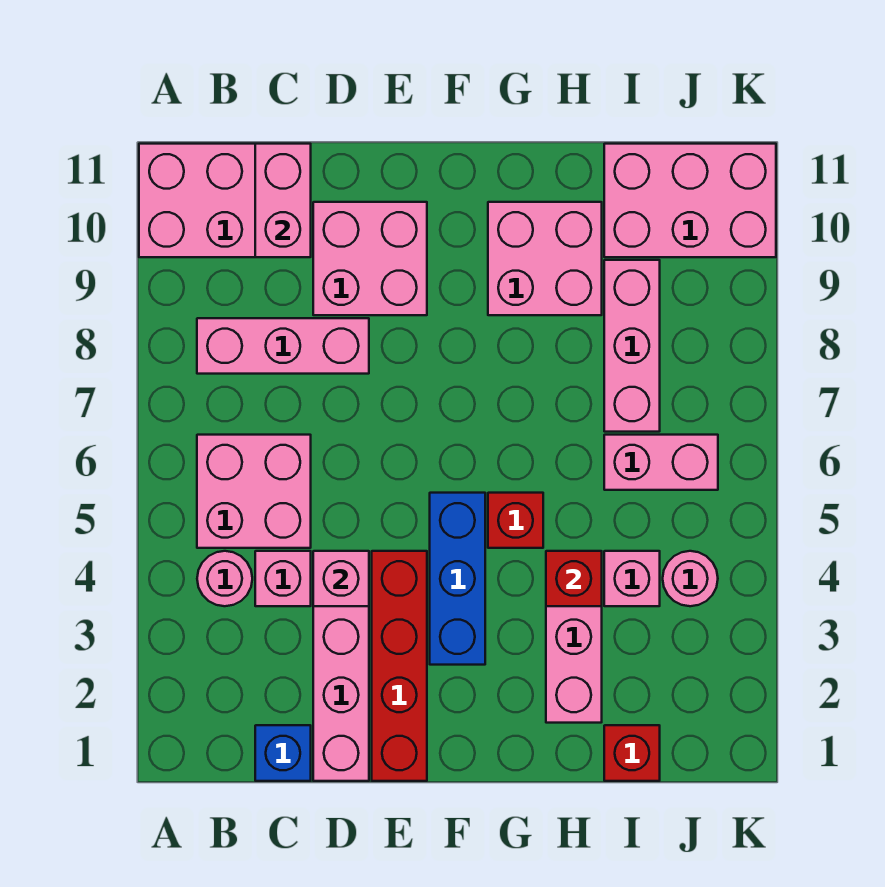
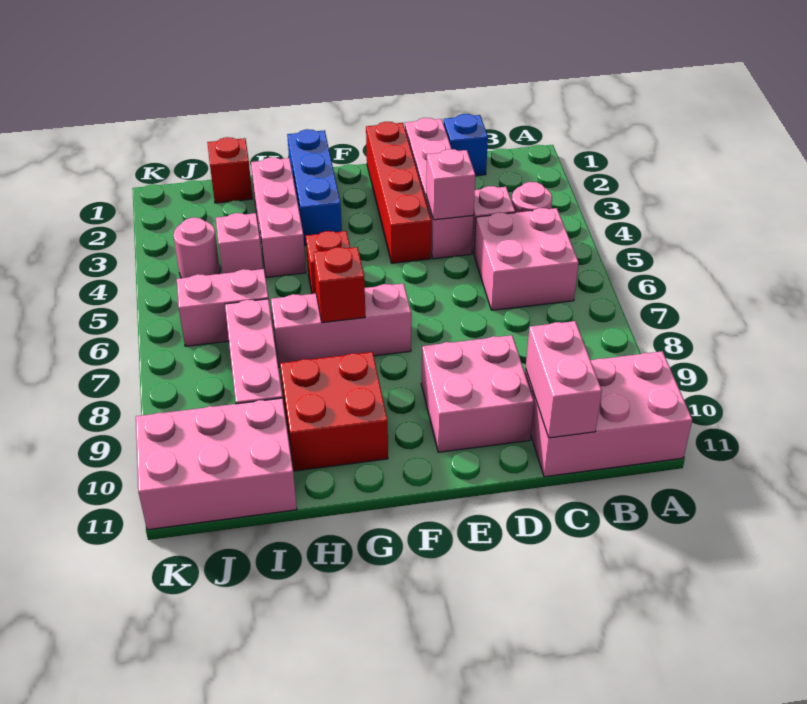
pink 1x3 brick [197,318,369,374] -> pink 1x3 brick moved to [271,284,411,367]
blue 1x3 brick [430,493,485,665] -> blue 1x3 brick moved to [287,129,342,246]
pink 2x2 brick [488,202,602,315] -> red 2x2 brick [280,352,388,471]
red 1x1 brick [546,551,602,606] -> red 1x1 brick moved to [314,247,365,323]

